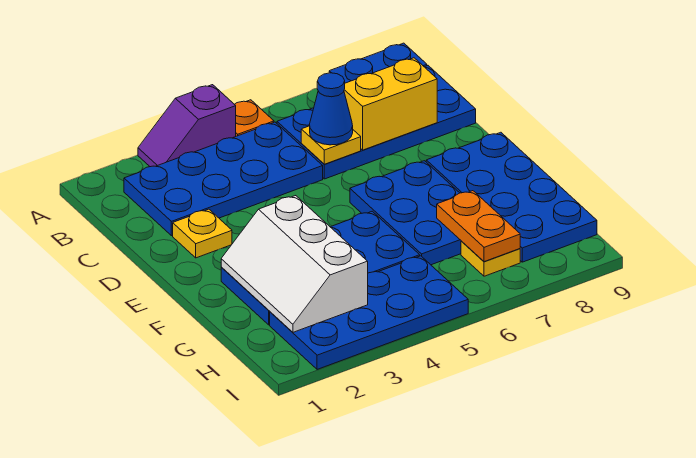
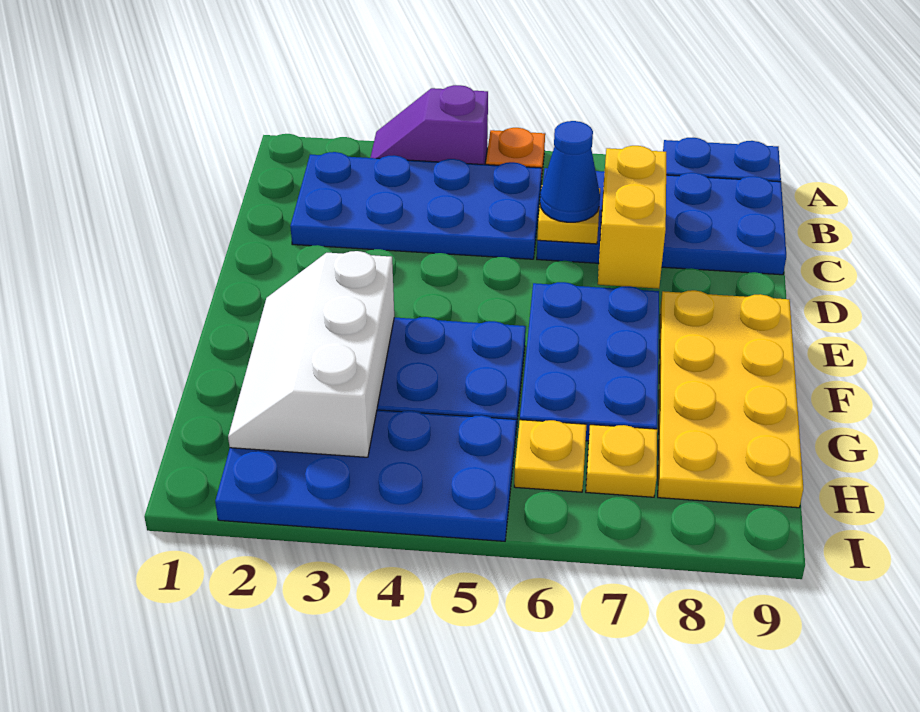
yellow 1x2 brick [344,58,437,150] -> yellow 1x2 brick turned to [598,146,666,289]
yellow 1x1 plate [173,209,232,258] -> yellow 1x1 plate moved to [514,420,586,492]
blue 2x4 plate [426,132,597,262] -> yellow 2x4 plate [658,290,803,508]
orange 1x2 plate [437,191,520,262] -> none

